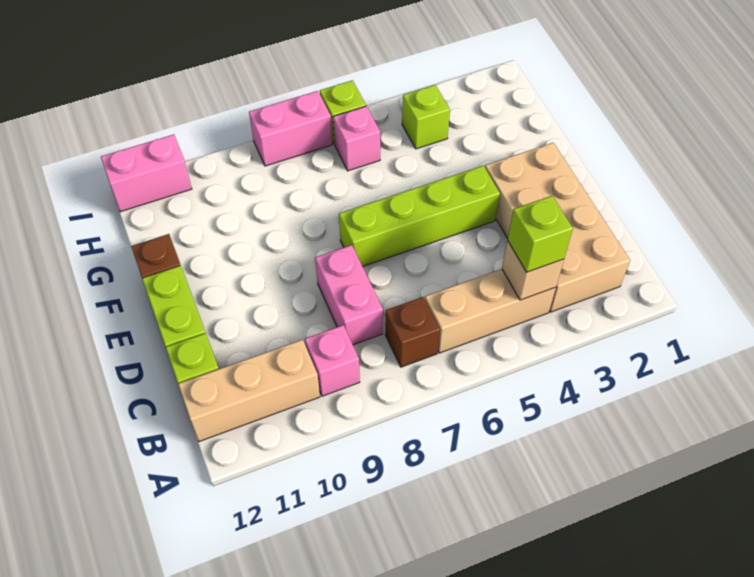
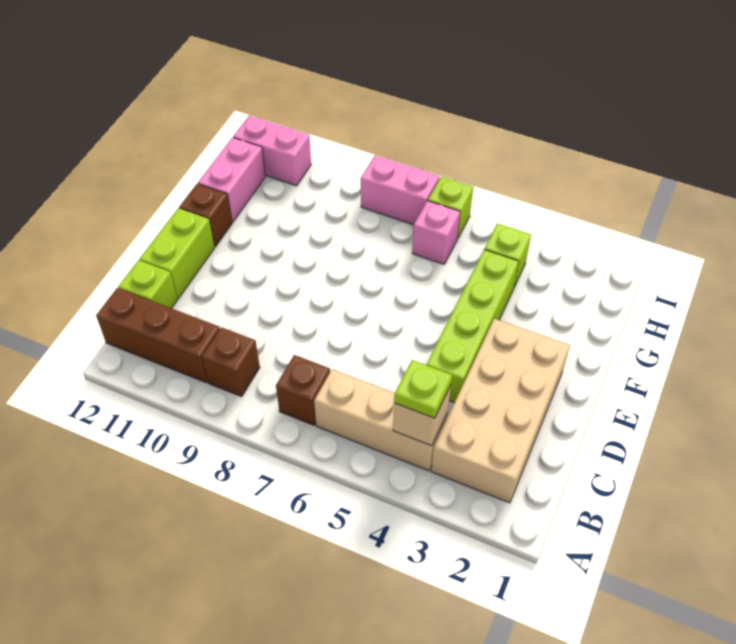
lime 1x1 brick [508,196,573,272] -> lime 1x1 plate [394,360,452,418]
pink 1x1 brick [305,325,360,396] -> brown 1x1 brick [202,327,260,397]
tan 1x3 brick [178,340,320,442] -> brown 1x3 brick [96,288,220,382]
pink 1x2 brick [315,245,383,345] -> pink 1x2 brick moved to [198,138,265,222]
lime 1x4 brick [339,166,500,266] -> lime 1x4 brick turned to [427,249,519,403]

